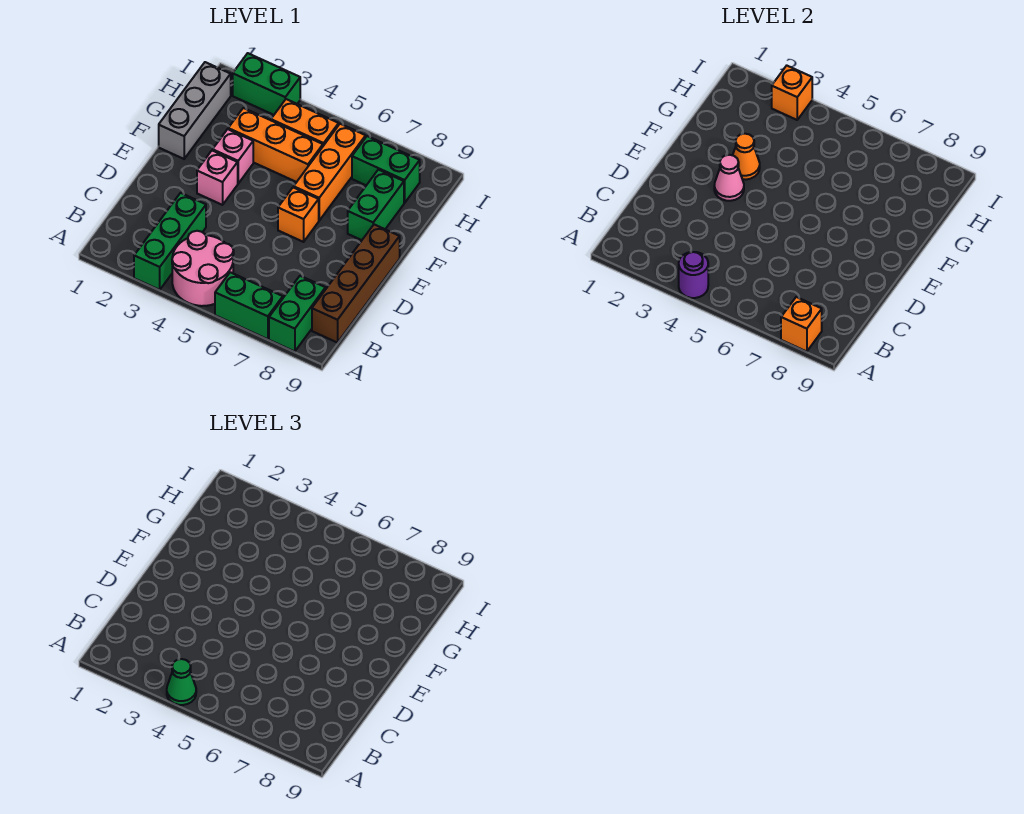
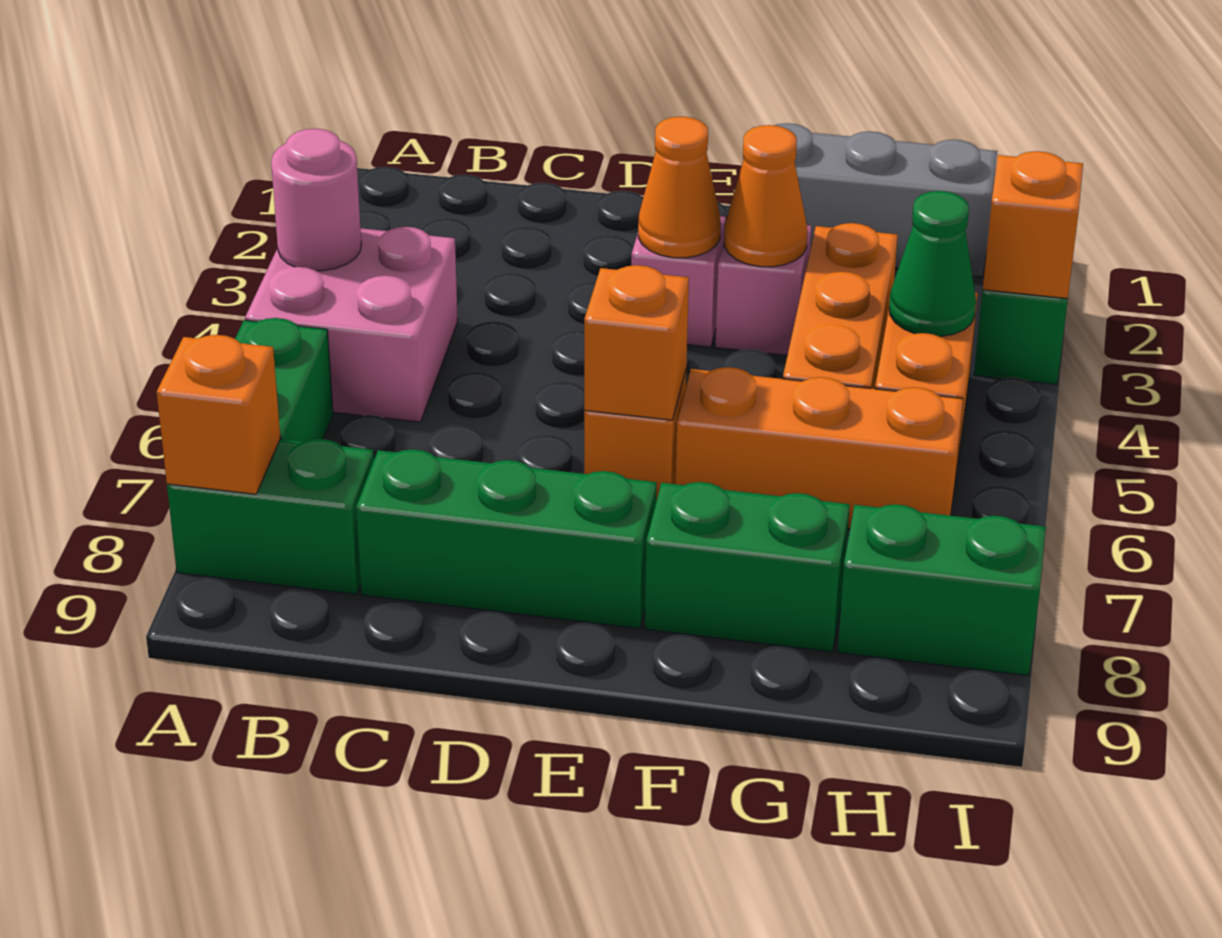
green 1x3 brick [134,193,206,290] -> green 1x3 brick moved to [356,449,657,629]
pink 2x2 round brick [172,231,234,306] -> pink 2x2 brick [245,227,458,422]
purple 1x1 round brick [679,252,708,298] -> pink 1x1 round brick [271,129,361,271]
green 1x1 cone [167,659,196,705] -> green 1x1 cone moved to [889,191,976,337]
brown 1x4 brick [312,225,400,343] -> none
pink 1x1 cone [714,155,744,201] -> orange 1x1 cone [638,117,721,258]
none -> orange 1x1 brick [584,265,689,420]
green 1x2 brick [352,136,420,203] -> green 1x2 brick turned to [838,504,1046,676]

